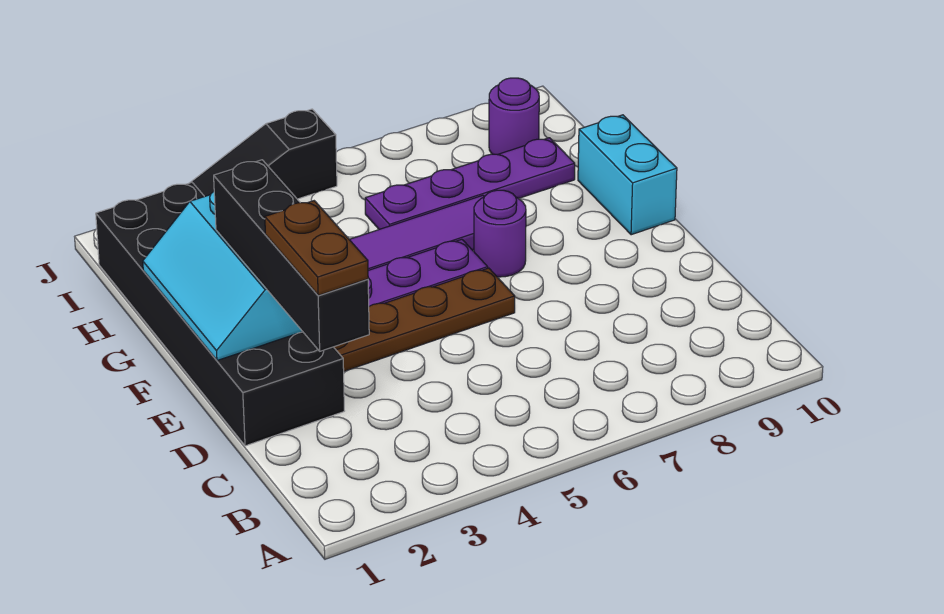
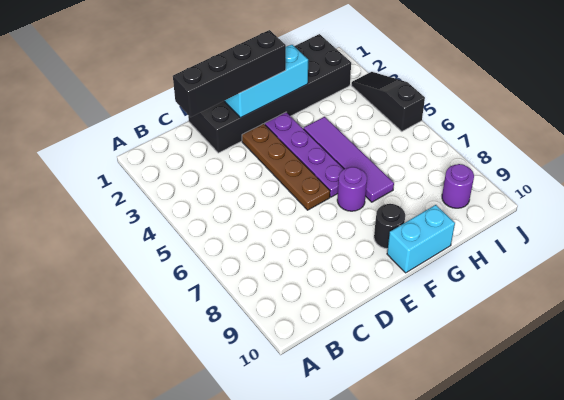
brown 1x2 plate [265,201,368,295] -> none
none -> black 1x1 round brick [374,204,405,249]
purple 1x4 plate [365,138,575,229] -> none

